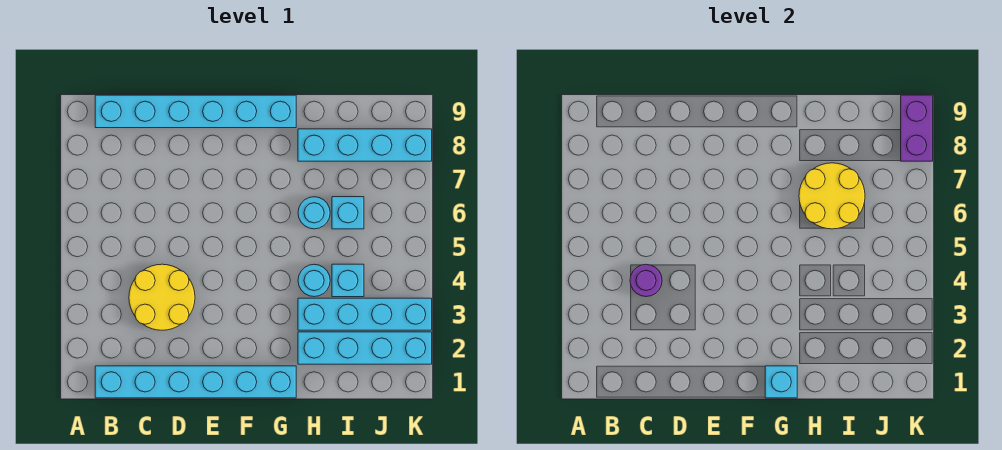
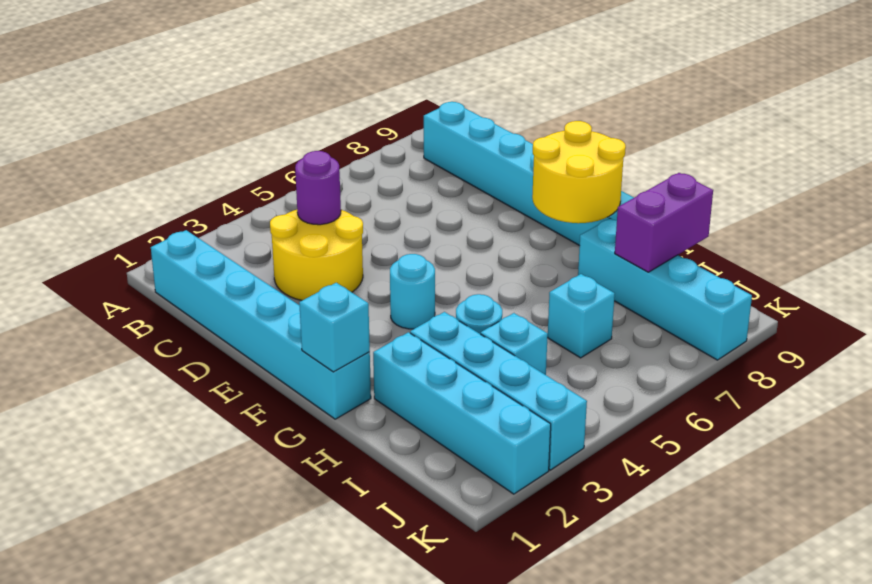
cyan 1x1 round brick [298,197,330,229] -> cyan 1x1 round brick moved to [390,254,435,329]
yellow 2x2 round brick [799,163,865,229] -> yellow 2x2 round brick moved to [532,121,626,223]
purple 1x2 brick [901,95,933,161] -> purple 1x2 brick moved to [615,173,713,272]

